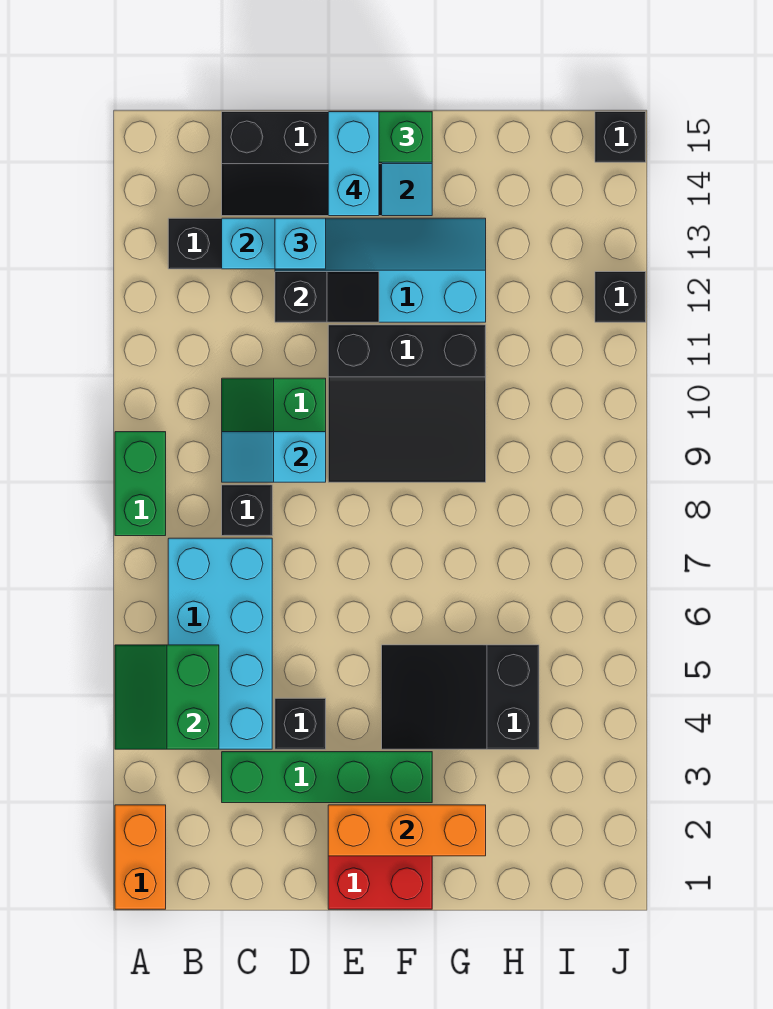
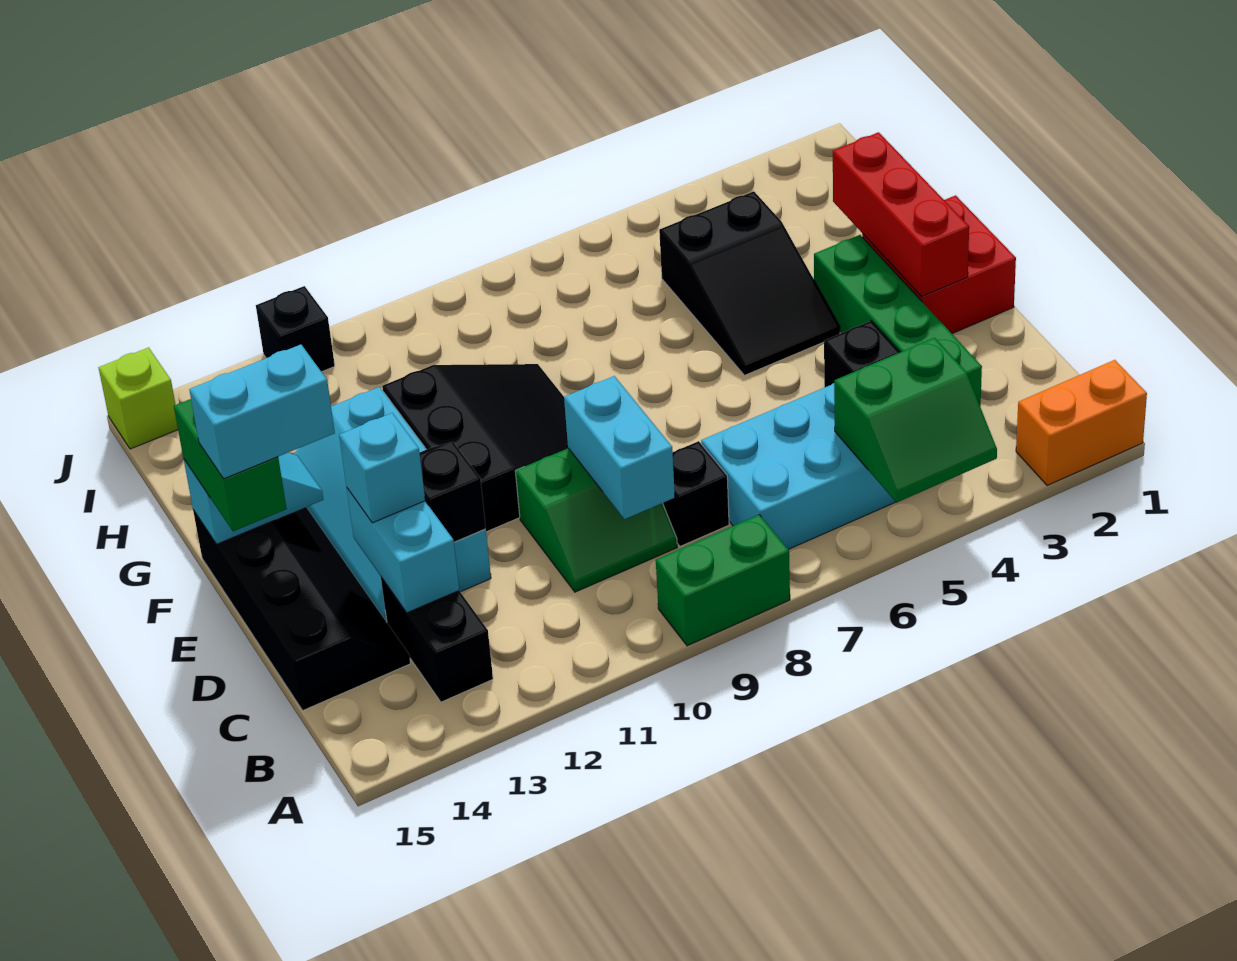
cyan 1x2 slope [222,432,326,482] -> cyan 1x2 brick [564,376,675,519]
orange 1x3 brick [328,805,486,856] -> red 1x3 brick [833,132,969,297]
black 1x1 brick [595,112,646,162] -> lime 1x1 brick [98,348,178,449]

